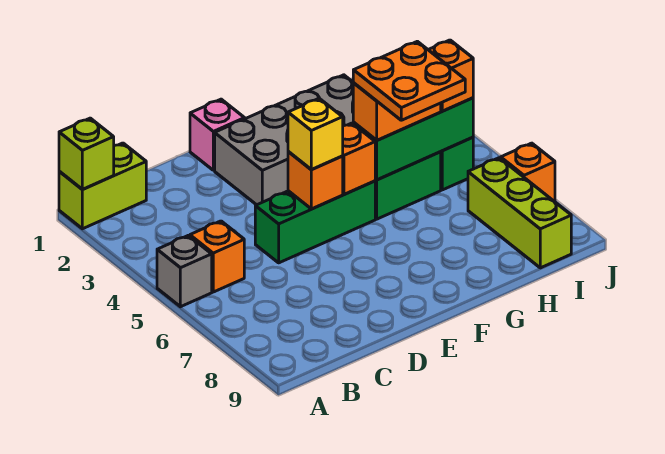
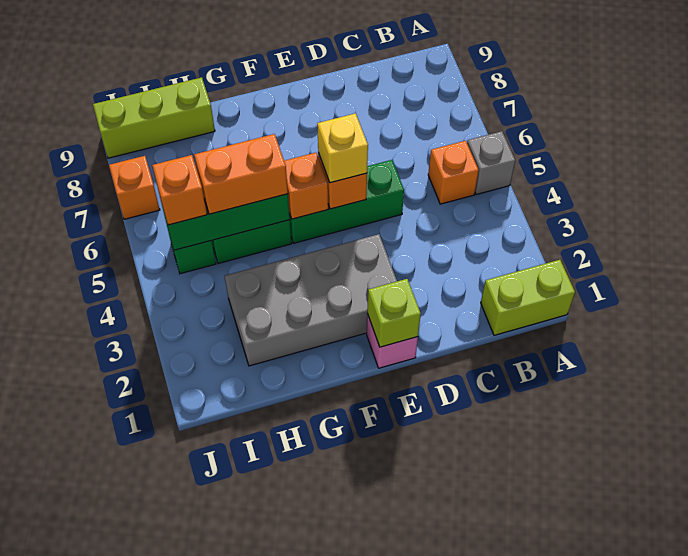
lime 1x1 brick [59,118,114,190] -> lime 1x1 brick moved to [367,279,421,347]
orange 2x2 plate [353,41,465,120] -> none
lime 1x3 brick [468,158,571,268] -> lime 1x3 brick turned to [93,77,215,158]

